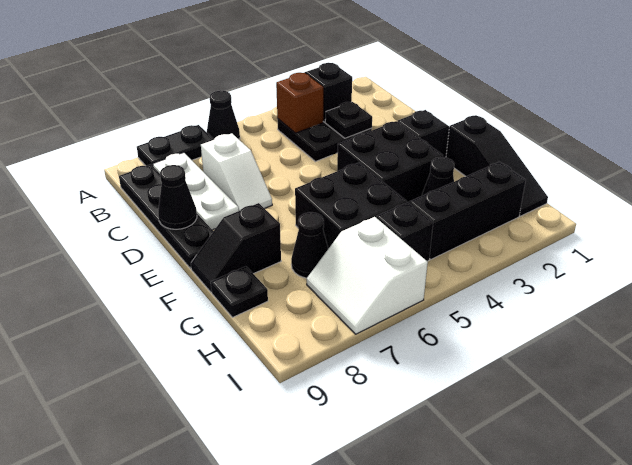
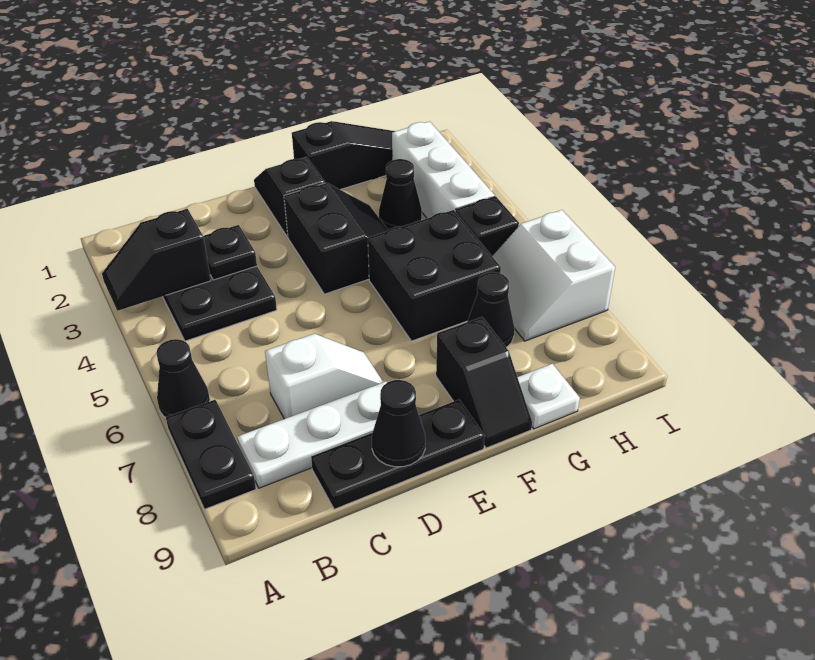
brown 1x1 brick [276,73,323,133] -> none
black 1x4 plate [119,164,213,269] -> black 1x3 plate [311,400,485,509]
black 2x2 brick [337,121,443,203] -> black 2x2 slope [284,183,388,294]
black 1x1 plate [211,266,268,318] -> white 1x1 plate [518,364,580,429]
black 1x3 brick [409,162,526,259] -> white 1x3 brick [392,121,495,218]
white 2x2 slope [307,217,428,334] -> white 2x2 slope turned to [492,210,615,341]

